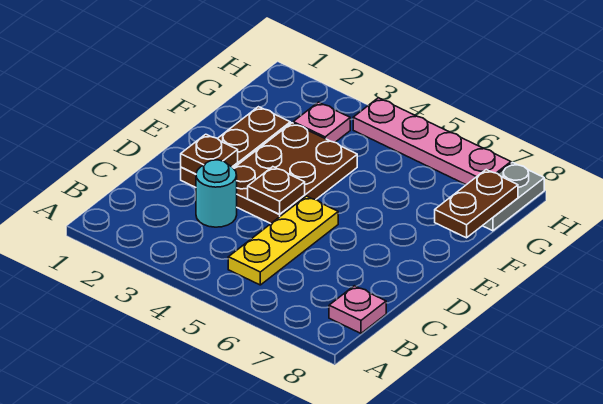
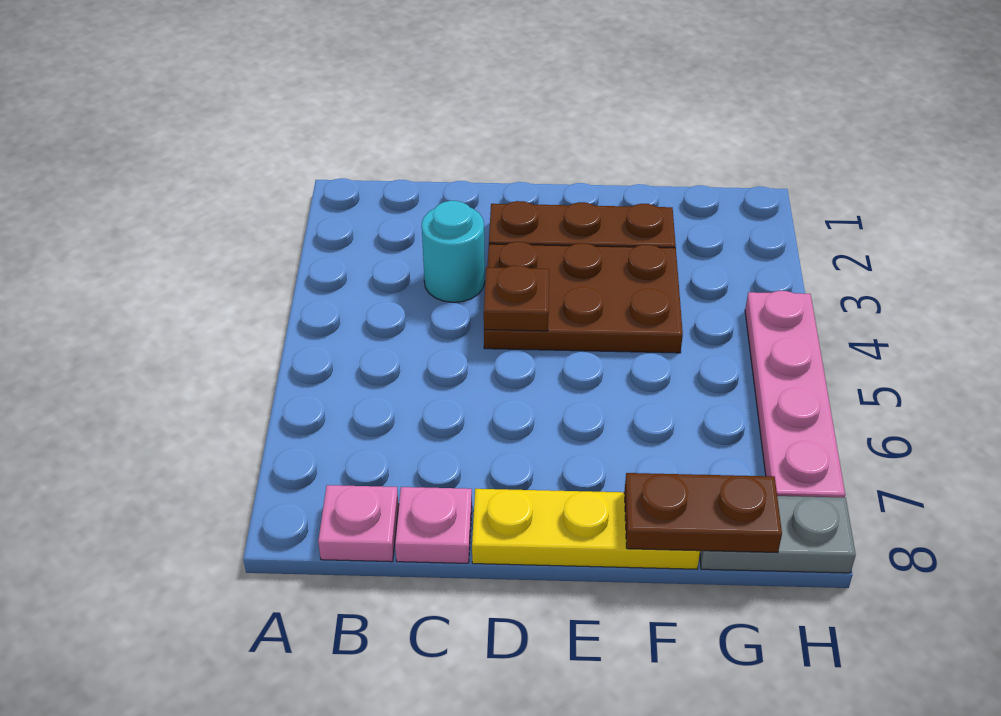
yellow 1x3 plate [228,196,338,285] -> yellow 1x3 plate moved to [472,489,700,569]
brown 1x1 plate [181,134,238,174] -> none
pink 1x1 plate [293,102,350,142] -> pink 1x1 plate moved to [395,487,472,563]

